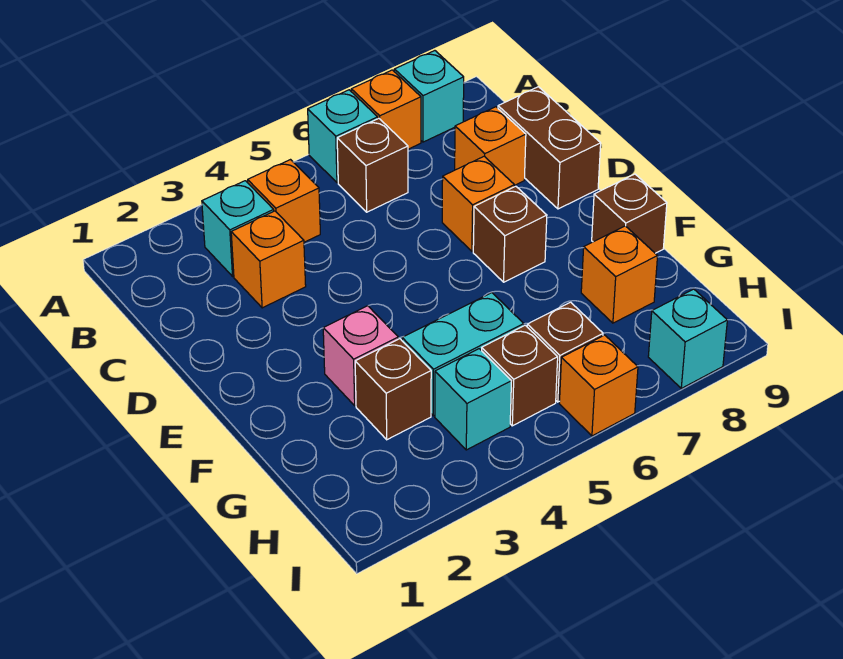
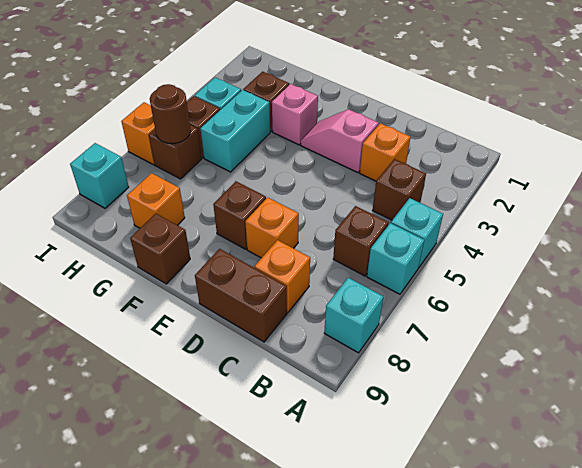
orange 1x1 brick [351,70,421,149] -> none
cyan 1x1 brick [202,181,274,276] -> cyan 1x1 brick moved to [391,198,443,267]
orange 1x1 brick [248,160,320,242] -> brown 1x1 brick [373,159,426,220]
none -> pink 1x2 slope [301,109,379,173]
none -> brown 1x1 round brick [150,84,191,144]

